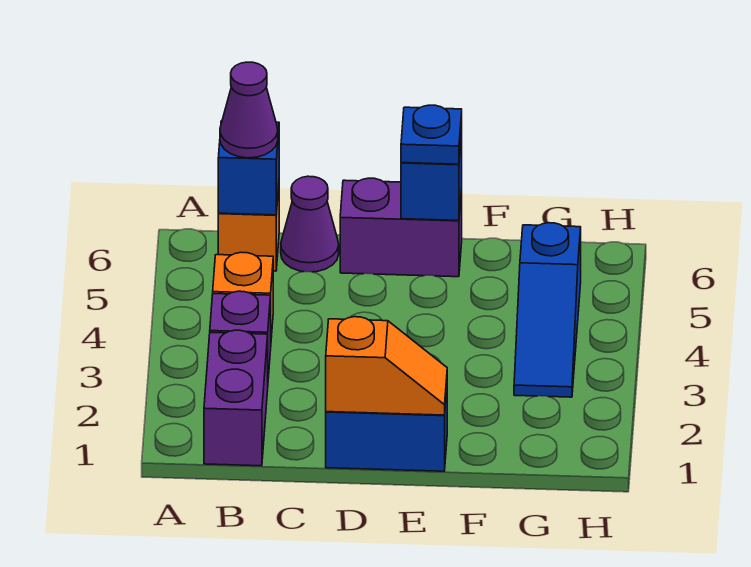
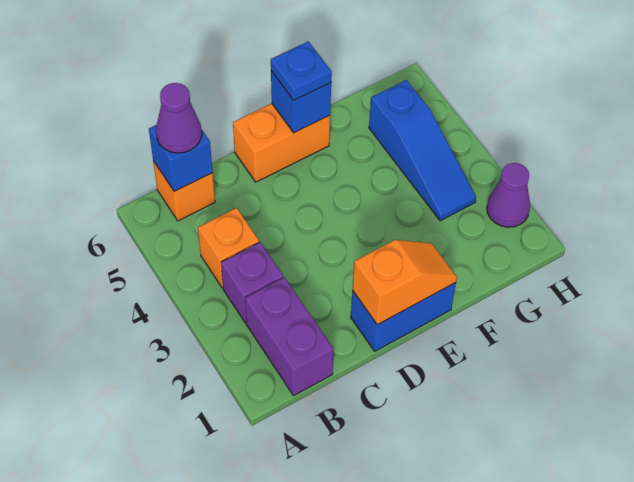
purple 1x1 cone [281,176,339,272] -> purple 1x1 cone moved to [487,163,530,227]
purple 1x2 brick [340,178,462,277] -> orange 1x2 brick [233,104,330,182]

